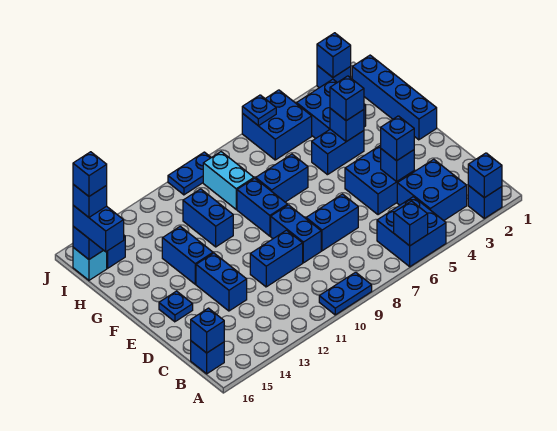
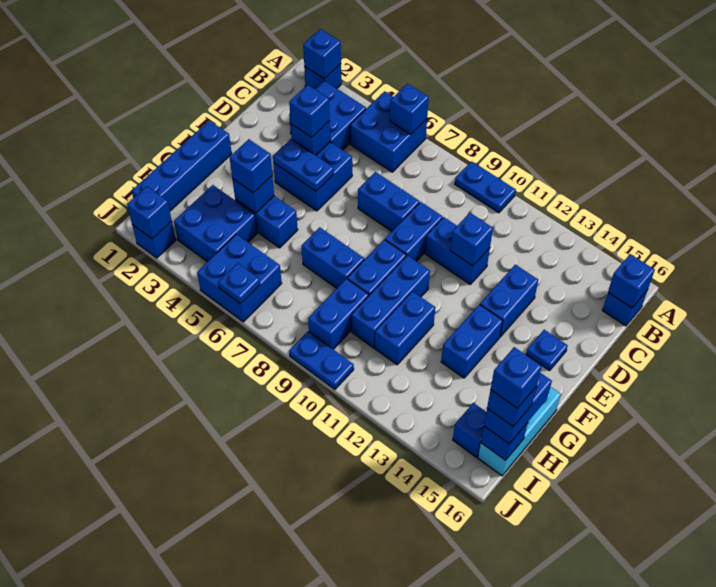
none -> blue 1x1 brick [450,213,493,266]
none -> blue 1x2 plate [273,139,334,191]
none -> blue 1x3 brick [351,256,430,348]
cyan 1x2 brick [203,152,254,209] -> blue 1x2 brick [308,279,369,349]
cyan 1x1 brick [73,247,107,280] -> cyan 1x3 brick [478,387,561,476]

